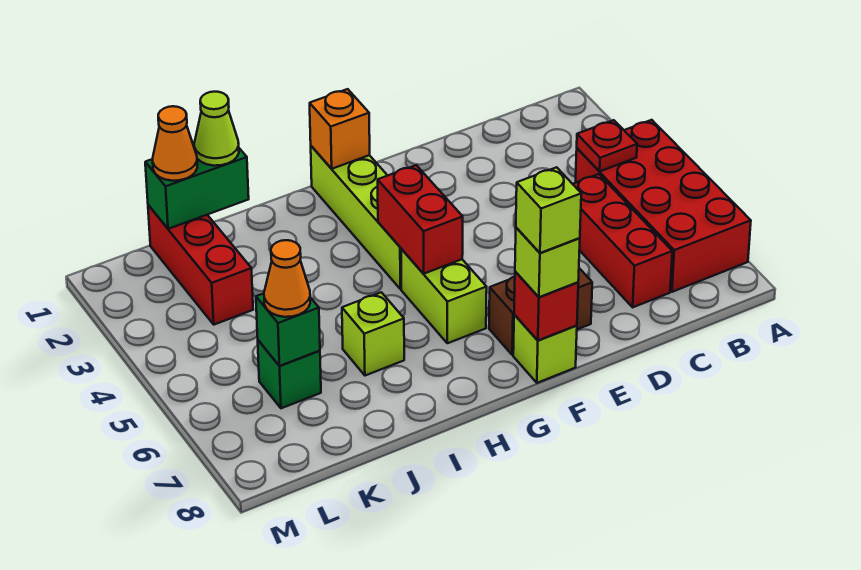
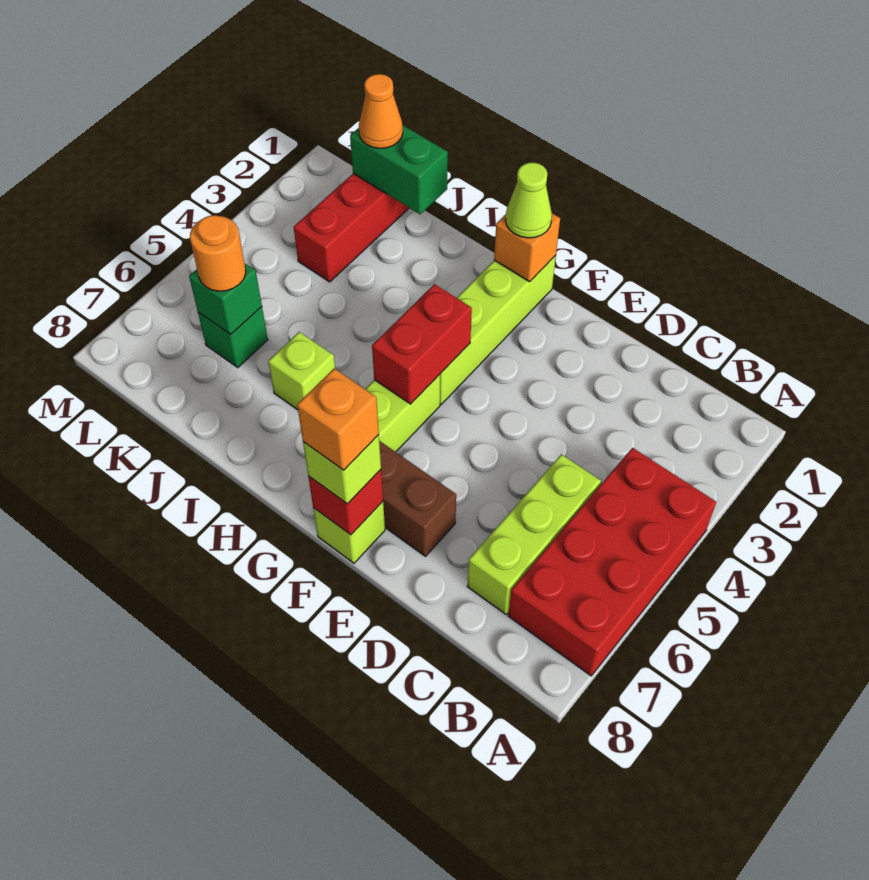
red 1x1 plate [577,120,637,171] -> none
red 1x3 brick [573,174,672,307] -> lime 1x3 brick [467,454,601,614]
lime 1x1 brick [516,167,581,253] -> orange 1x1 brick [297,369,379,470]
lime 1x1 cone [194,92,239,166] -> lime 1x1 cone moved to [505,163,552,238]
orange 1x1 cone [264,240,310,317] -> orange 1x1 round brick [190,215,246,291]

